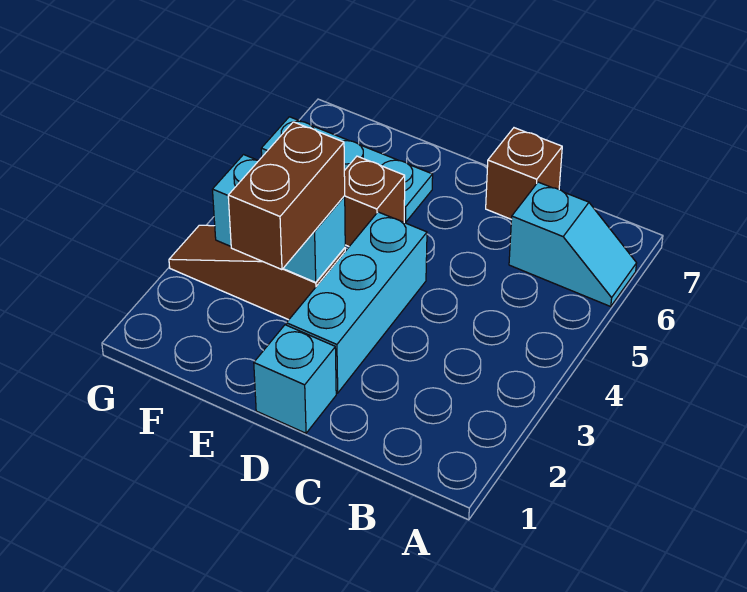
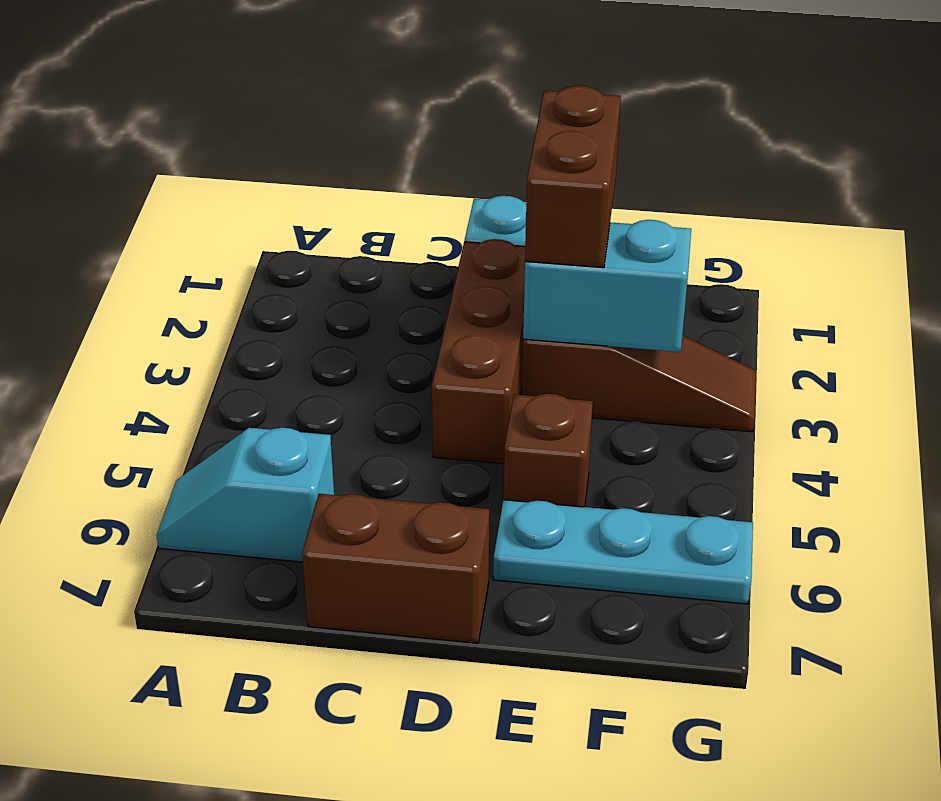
brown 1x1 brick [486,128,562,220] -> brown 1x2 brick [302,494,489,643]
cyan 1x3 brick [287,212,427,393] -> brown 1x3 brick [432,239,525,464]

